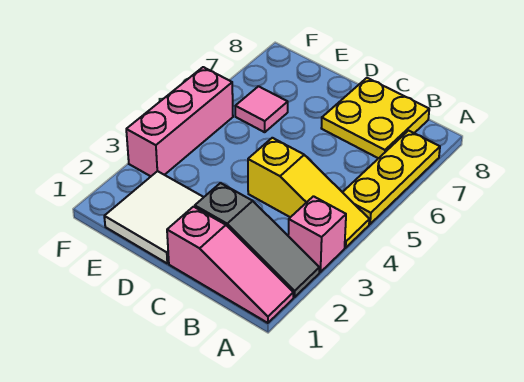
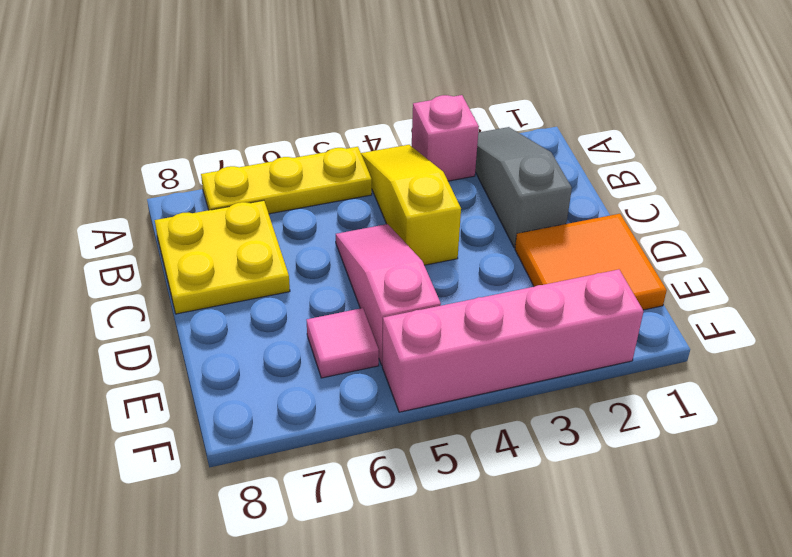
pink 1x3 slope [167,207,293,323] -> pink 1x3 slope moved to [336,224,441,365]
white 2x2 tile [104,171,204,263] -> orange 2x2 tile [515,214,667,310]
pink 1x3 brick [126,67,233,176] -> pink 1x4 brick [382,269,644,412]

